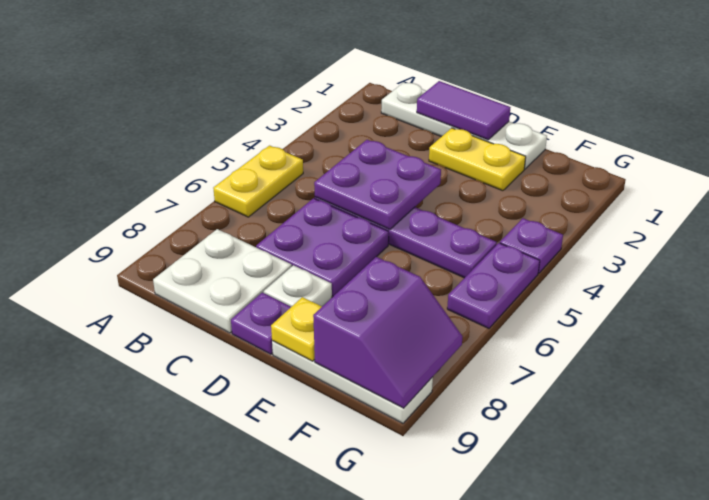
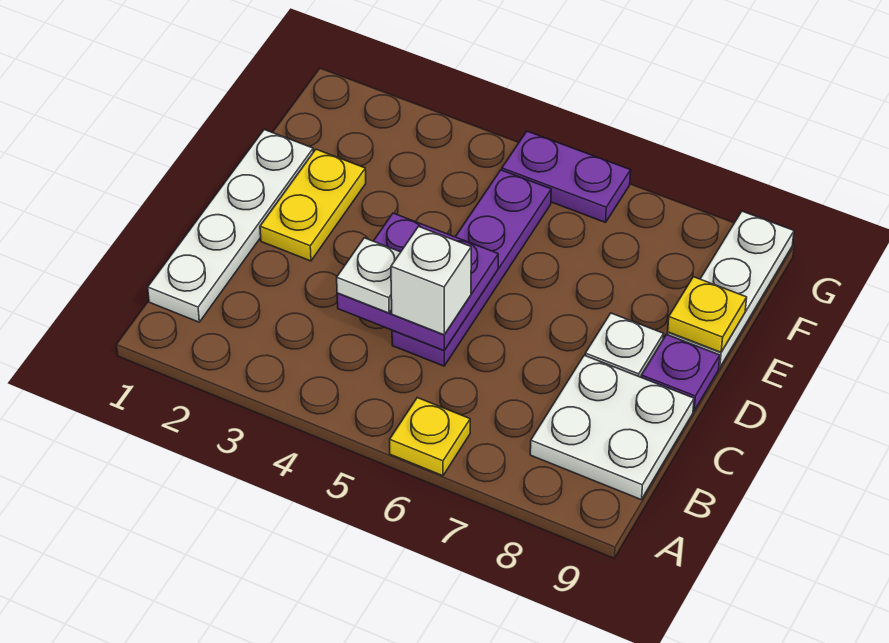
yellow 1x2 plate [213,146,303,217] -> yellow 1x1 plate [390,398,470,476]
purple 1x2 tile [417,81,511,140] -> none
none -> white 1x1 plate [337,238,400,313]
none -> white 1x1 brick [391,226,471,335]
purple 2x2 plate [256,198,389,296] -> none
purple 2x2 slope [313,257,462,408] -> none
purple 1x1 plate [500,218,563,273] -> none

